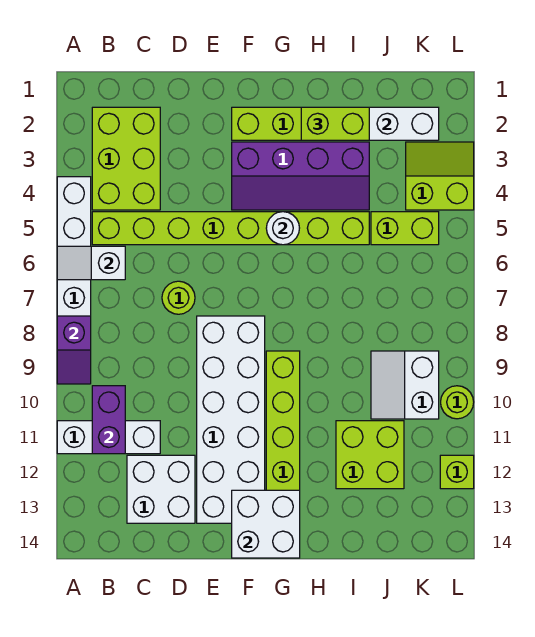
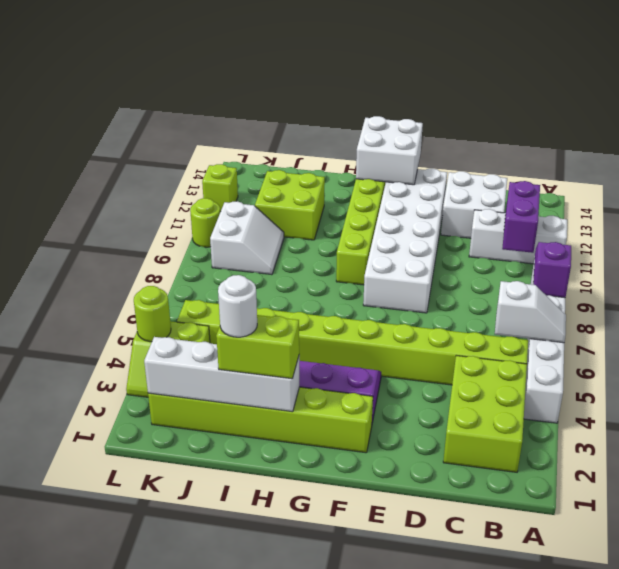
lime 1x1 round brick [162,281,195,314] -> lime 1x1 round brick moved to [134,286,171,342]
white 1x1 round brick [266,212,299,245] -> white 1x1 round brick moved to [218,275,257,337]

